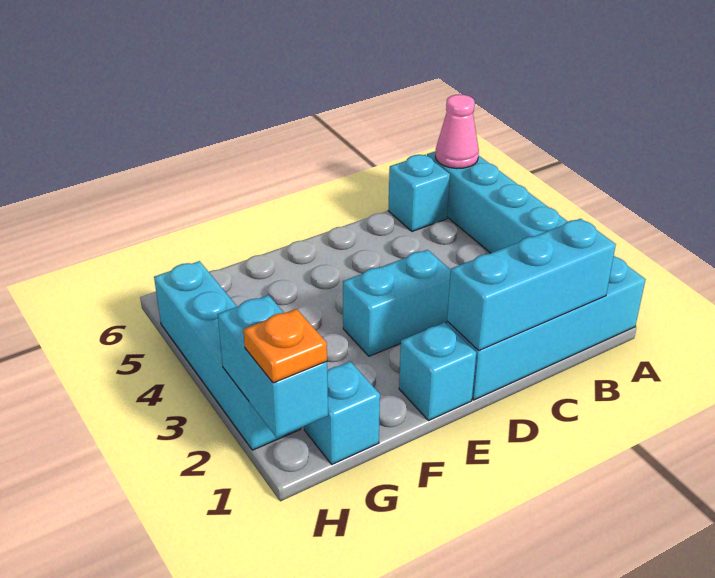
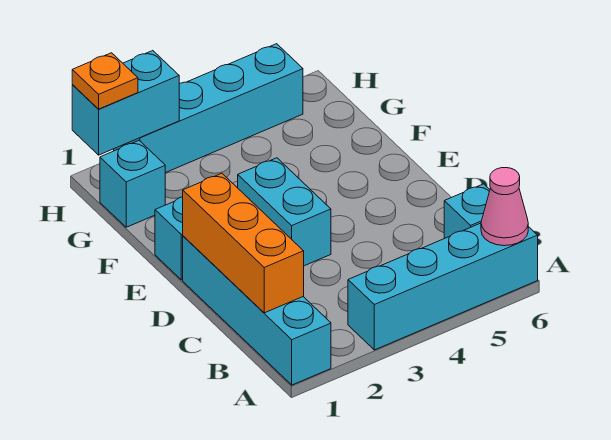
cyan 1x3 brick [447,219,616,350] -> orange 1x3 brick [183,173,304,313]

